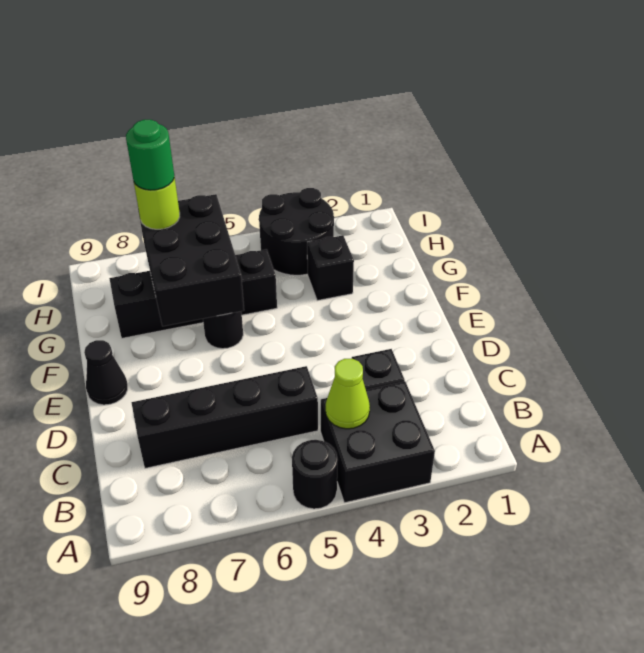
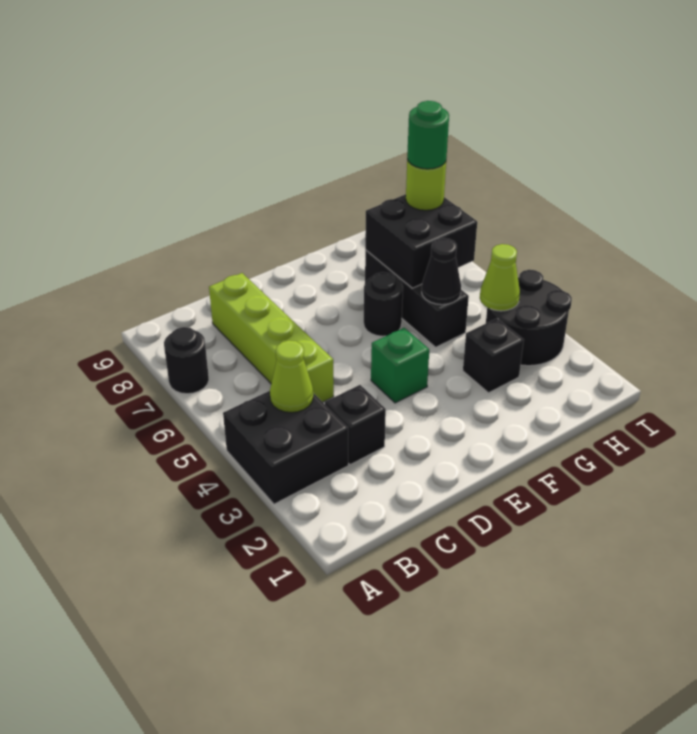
black 1x1 round brick [292,440,338,509] -> black 1x1 round brick moved to [164,327,209,394]
black 1x4 brick [131,366,318,468] -> lime 1x4 brick [209,273,334,402]
none -> green 1x1 brick [371,328,429,403]
black 1x1 cone [84,340,128,405] -> black 1x1 cone moved to [422,238,461,305]
black 2x3 brick [138,194,244,326] -> black 2x2 brick [365,194,477,288]
black 1x4 brick [109,249,277,338] -> black 1x3 brick [365,250,469,347]
none -> lime 1x1 cone [480,244,520,311]

